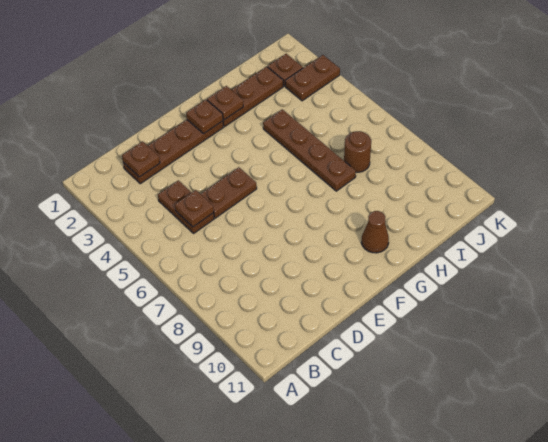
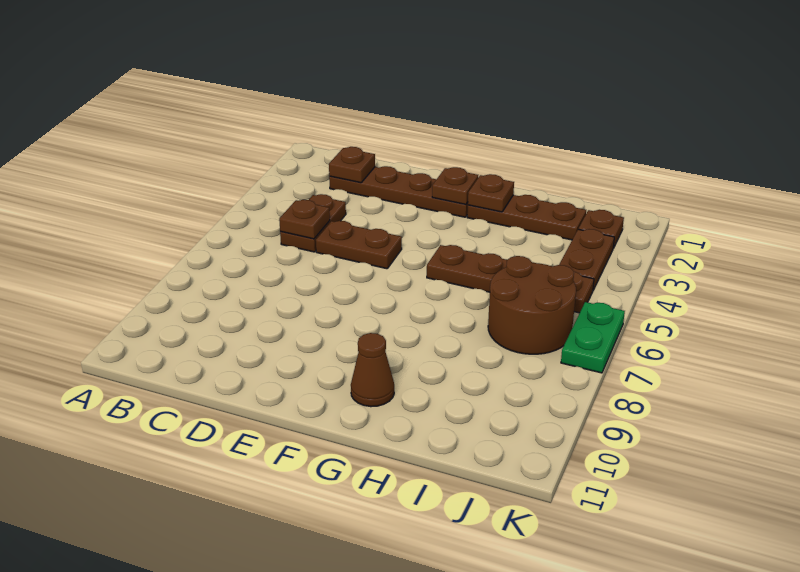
brown 1x4 plate [263,109,356,191] -> brown 1x4 plate turned to [427,245,594,313]
brown 1x1 round brick [344,131,371,172] -> brown 2x2 round brick [488,256,576,354]
brown 1x2 plate [285,55,340,101] -> brown 1x2 plate turned to [559,229,614,290]
none -> green 1x2 plate [561,302,625,373]

